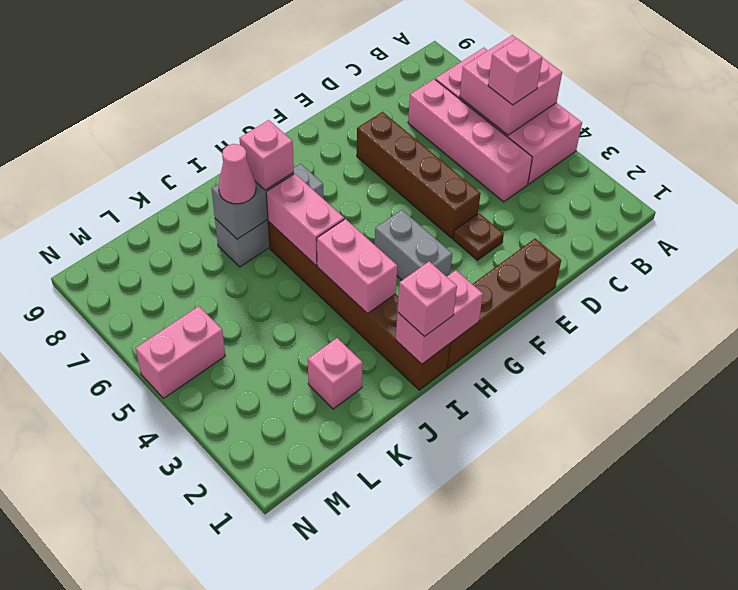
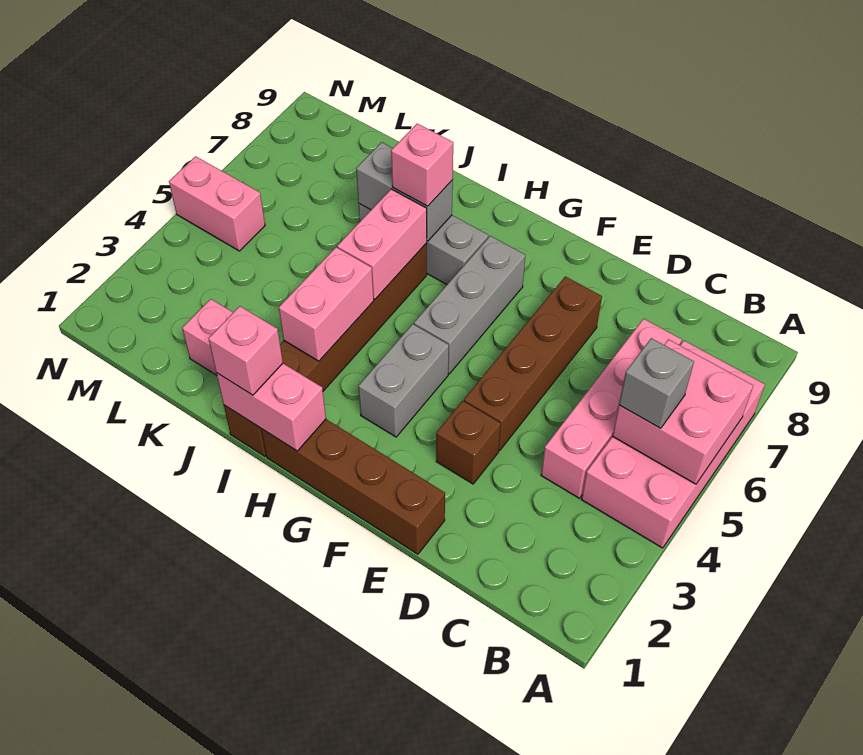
pink 1x1 brick [488,38,543,105] -> grey 1x1 brick [619,338,694,428]
brown 1x1 plate [453,213,504,260] -> brown 1x1 brick [436,401,501,484]
none -> grey 1x3 brick [414,236,525,374]
pink 1x1 cone [218,144,256,204] -> none

